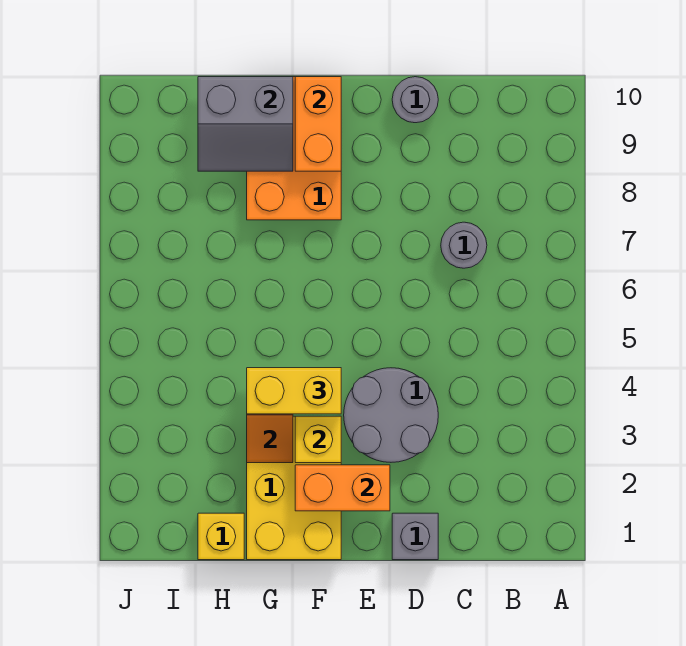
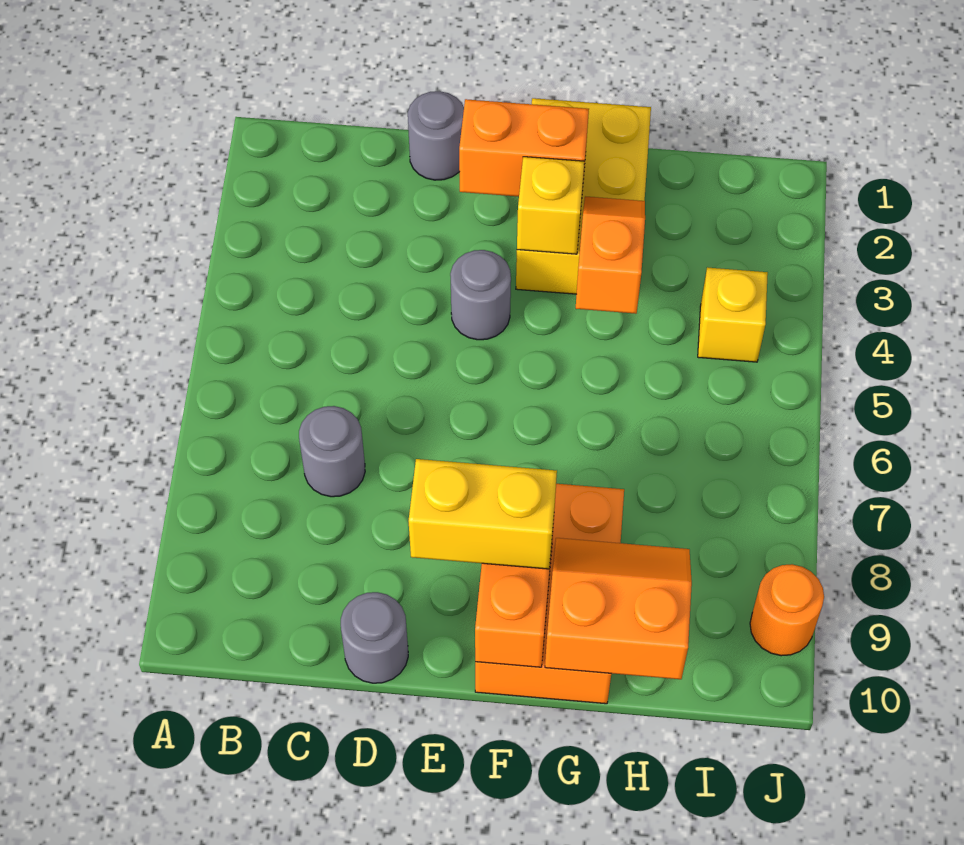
grey 1x1 brick [392,513,438,560] -> grey 1x1 round brick [408,91,464,180]
grey 2x2 round brick [344,368,438,462] -> grey 1x1 round brick [450,250,511,340]
yellow 1x2 brick [247,368,341,414] -> yellow 1x2 brick moved to [409,459,557,569]
grey 2x2 slope [198,77,293,171] -> orange 2x2 slope [545,538,692,679]
yellow 1x1 brick [198,513,244,560] -> yellow 1x1 brick moved to [698,267,768,362]
none -> orange 1x1 round brick [750,564,824,656]

